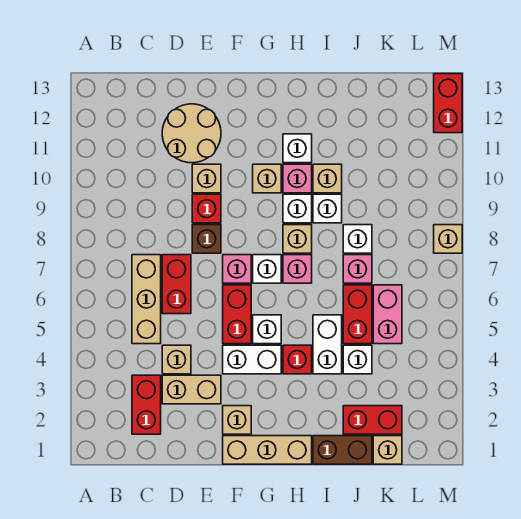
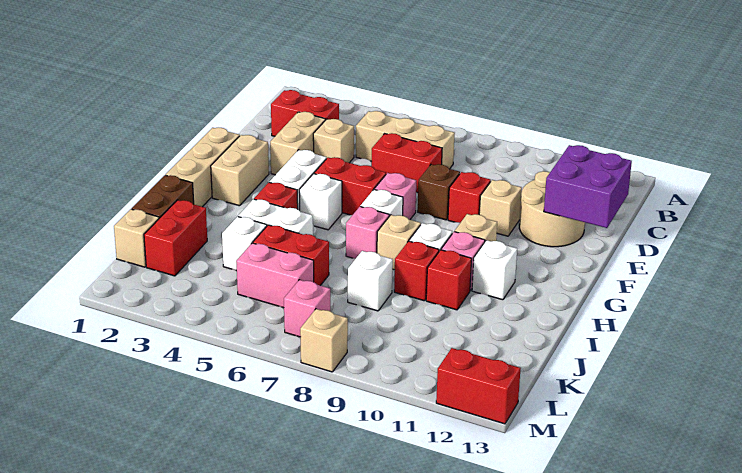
none -> purple 2x2 brick [544,145,632,228]
tan 1x1 brick [223,406,251,434] -> tan 1x2 brick [211,135,269,206]
white 1x1 brick [313,194,342,223] -> red 1x1 brick [394,241,439,301]
tan 1x1 brick [313,164,342,193] -> red 1x1 brick [426,250,472,310]
pink 1x1 brick [343,255,372,283] -> pink 1x1 brick moved to [284,280,330,337]

